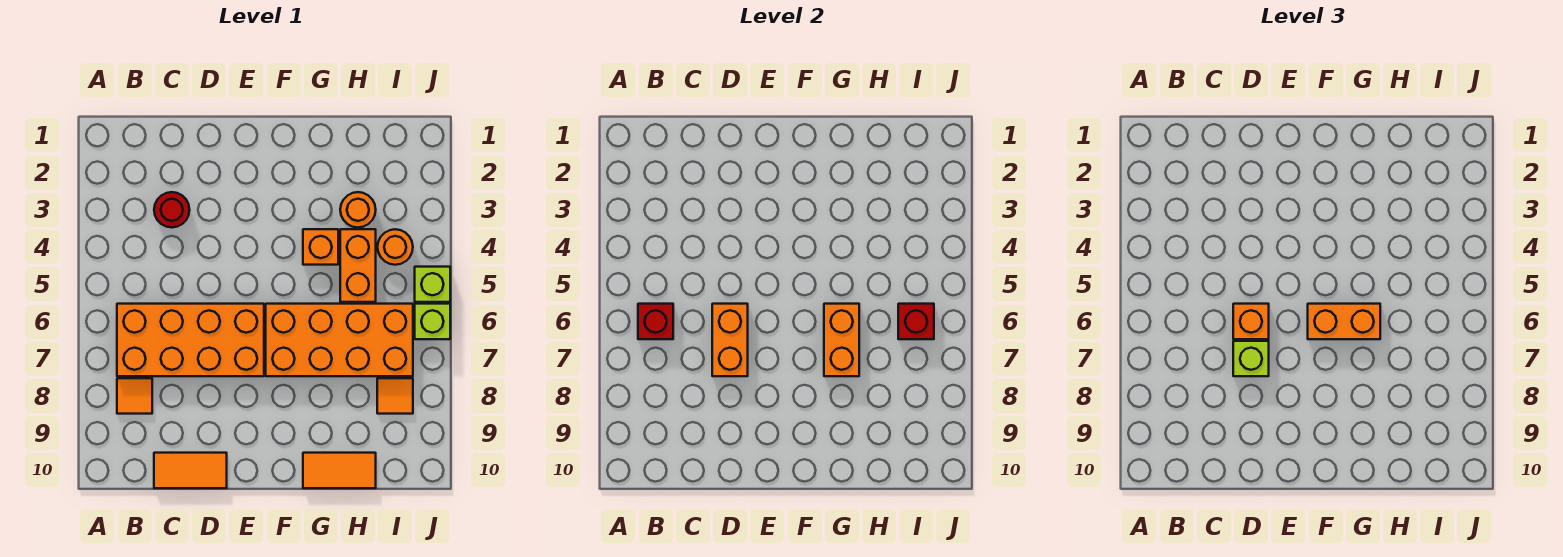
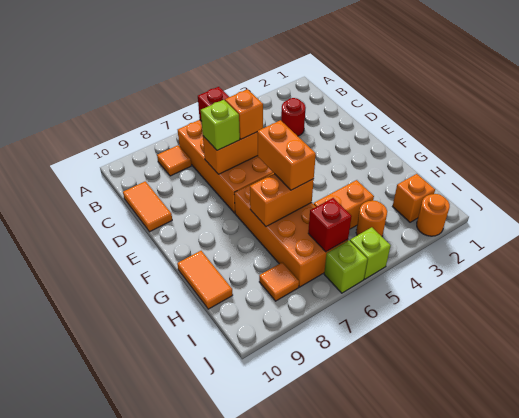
orange 1x1 brick [303,229,338,265] -> orange 1x1 brick moved to [393,174,435,222]
orange 1x1 round brick [340,192,376,227] -> orange 1x1 round brick moved to [417,194,450,236]

